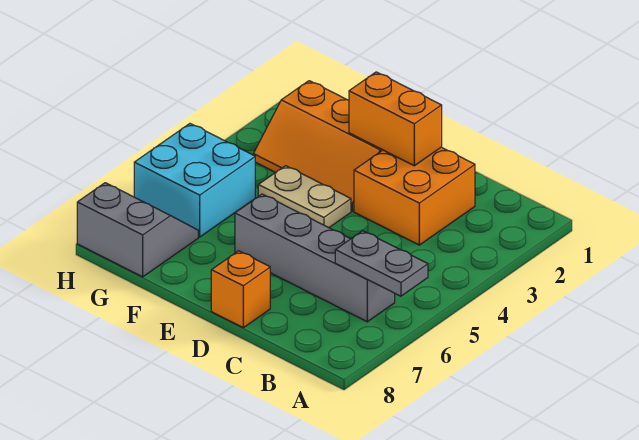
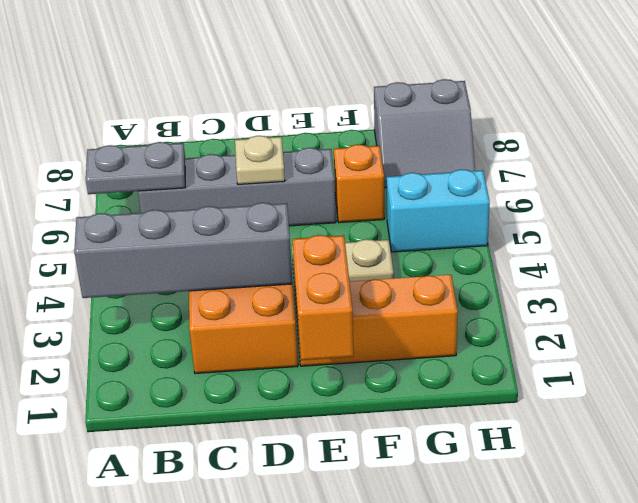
none -> grey 1x4 brick [74,203,293,298]
orange 1x2 brick [349,72,442,166] -> orange 1x2 brick turned to [293,235,354,360]
none -> tan 1x1 plate [235,136,285,184]
orange 1x1 brick [211,251,270,328] -> orange 1x1 brick moved to [334,145,384,223]
cyan 2x2 brick [134,124,255,237] -> cyan 1x2 brick [387,169,490,252]

